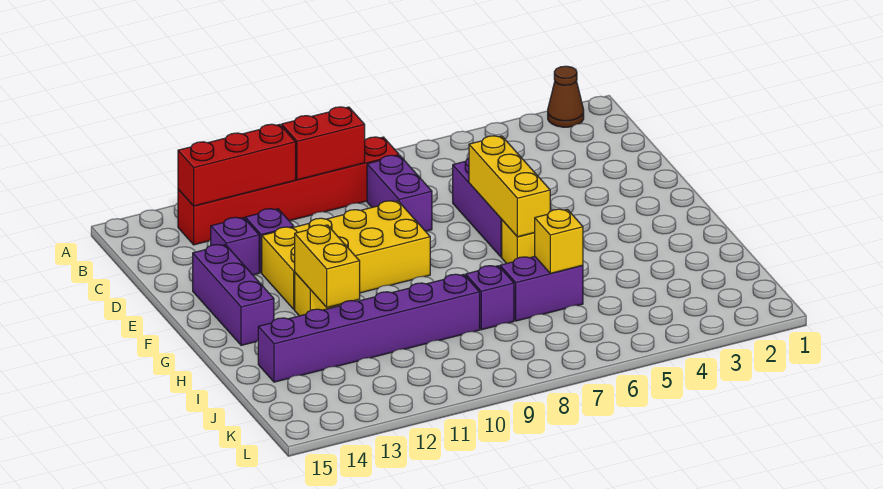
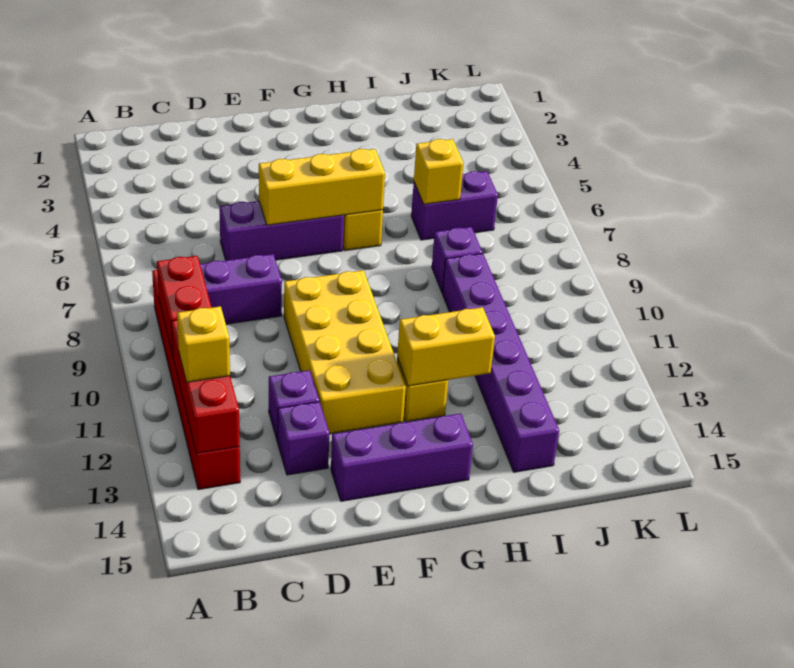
brown 1x1 cone [548,66,584,127] -> none
none -> yellow 1x1 brick [177,306,230,382]
purple 1x2 brick [500,256,583,321] -> purple 1x2 brick turned to [411,171,498,240]

